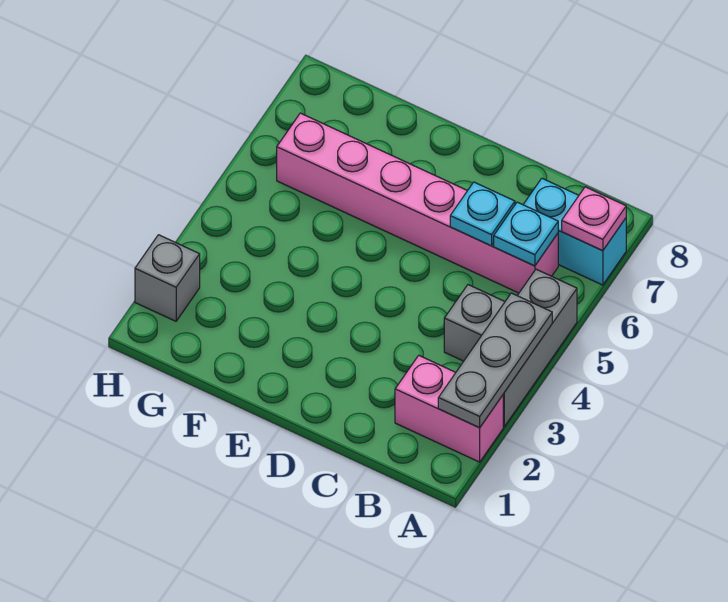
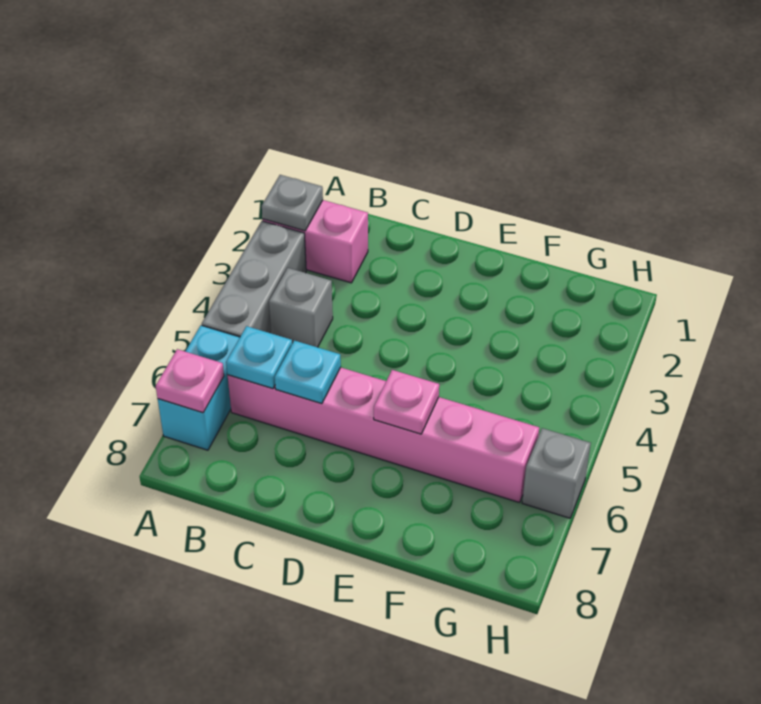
grey 1x3 plate [438,293,552,428] -> grey 1x1 plate [262,175,323,231]
cyan 1x2 brick [523,178,626,285] -> cyan 1x2 brick turned to [158,325,240,450]
none -> pink 1x1 plate [374,370,439,434]
grey 1x1 brick [135,235,200,321] -> grey 1x1 brick moved to [522,428,591,518]

